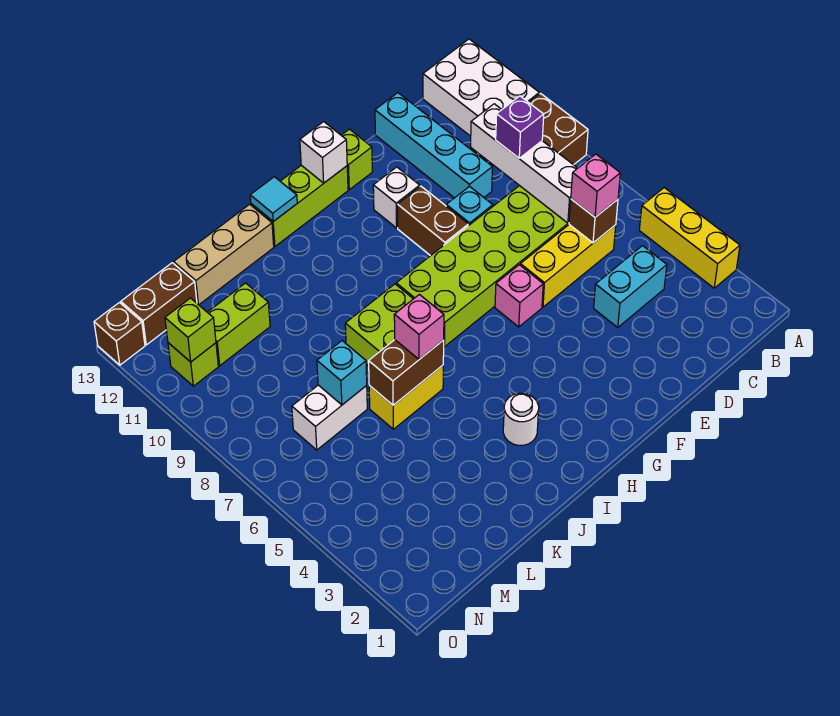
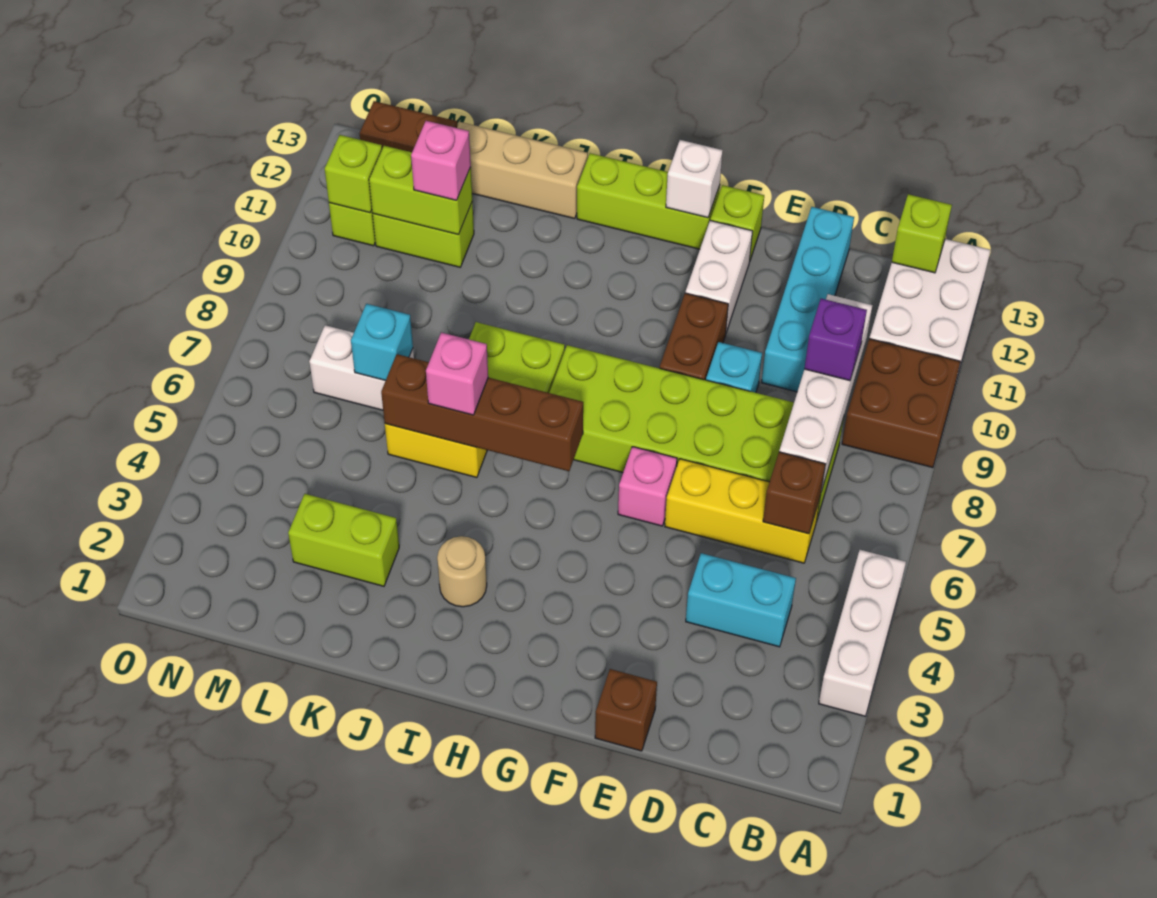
yellow 1x3 brick [639,188,740,288] -> white 1x3 brick [819,550,906,716]
none -> lime 1x1 brick [892,194,952,273]
pink 1x1 brick [571,154,620,217] -> pink 1x1 brick moved to [411,121,471,200]
white 1x1 brick [373,167,420,228] -> white 1x2 brick [685,220,753,332]
white 1x1 round brick [503,393,539,445] -> tan 1x1 round brick [437,536,487,607]
cyan 1x1 tile [250,177,297,221] -> none
brown 1x2 brick [369,340,444,405] -> brown 1x4 brick [381,354,583,471]
none -> lime 1x2 brick [288,494,399,586]
none -> lime 1x2 brick [369,146,472,235]
brown 1x1 brick [94,303,145,365] -> brown 1x1 brick moved to [595,669,657,751]

